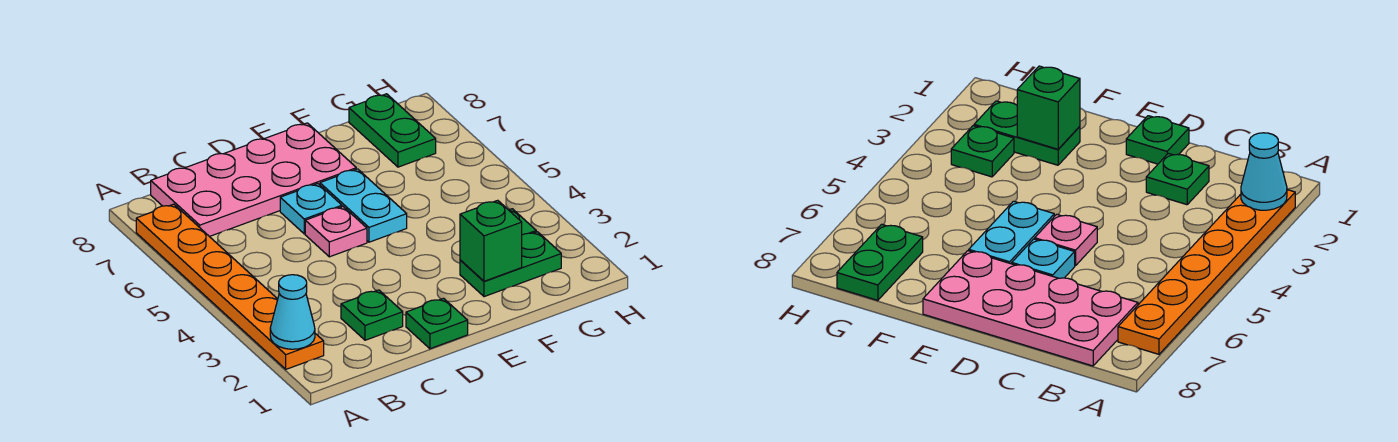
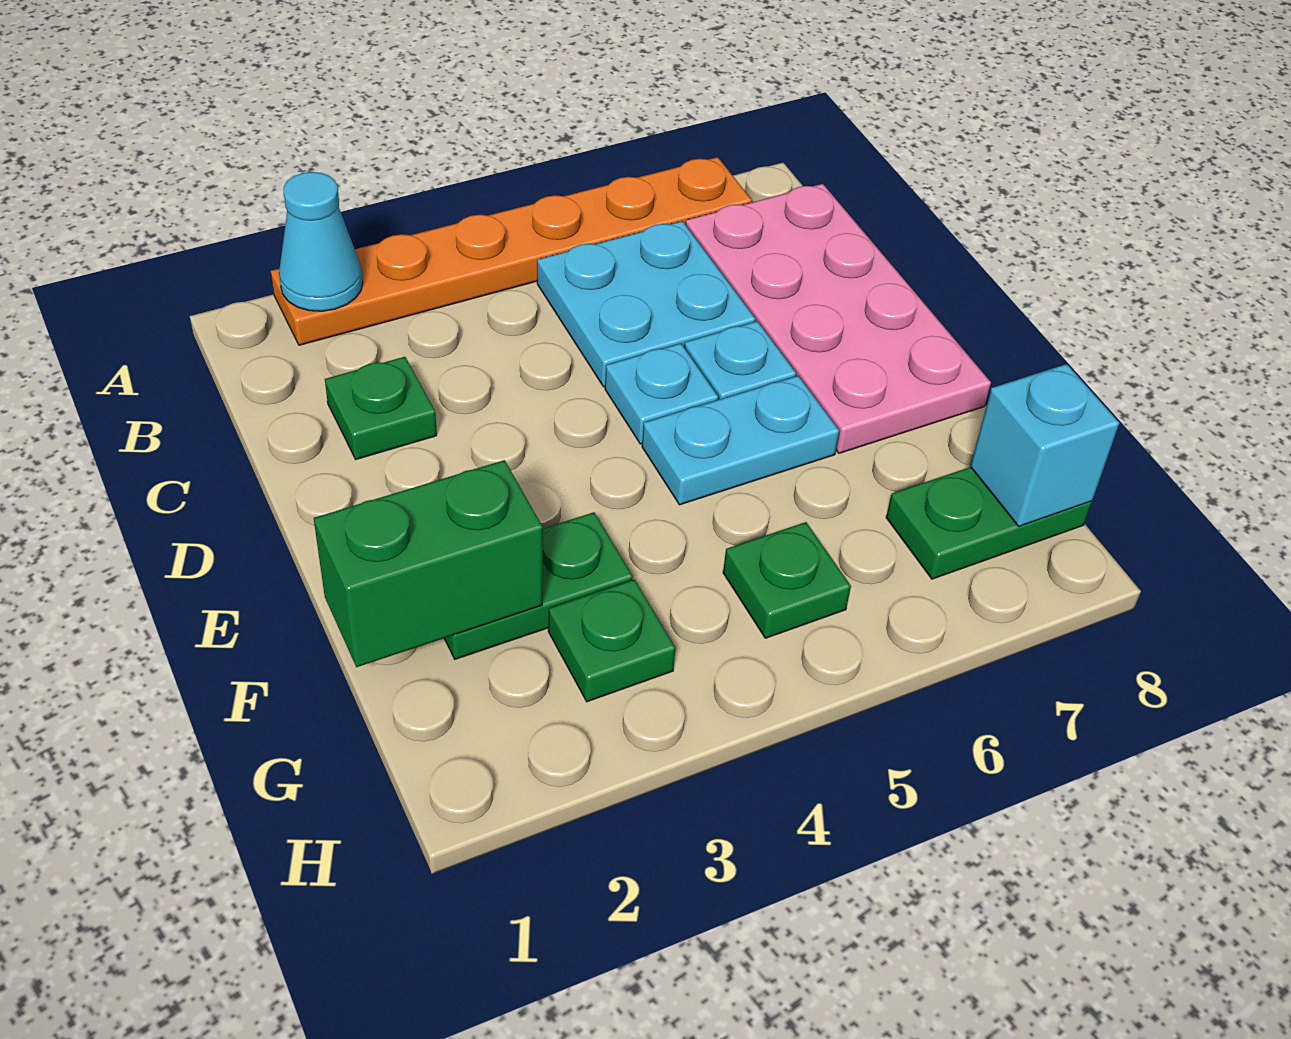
none -> cyan 2x2 plate [537,221,755,387]
green 1x1 plate [406,298,468,349] -> green 1x1 plate moved to [723,522,851,638]
pink 1x1 plate [305,207,367,257] -> cyan 1x1 plate [605,343,718,444]
green 1x2 plate [460,232,561,297] -> green 1x2 plate turned to [444,512,633,659]
green 1x1 brick [460,200,522,281] -> green 1x2 brick [314,460,543,667]
none -> cyan 1x1 brick [970,364,1119,526]

